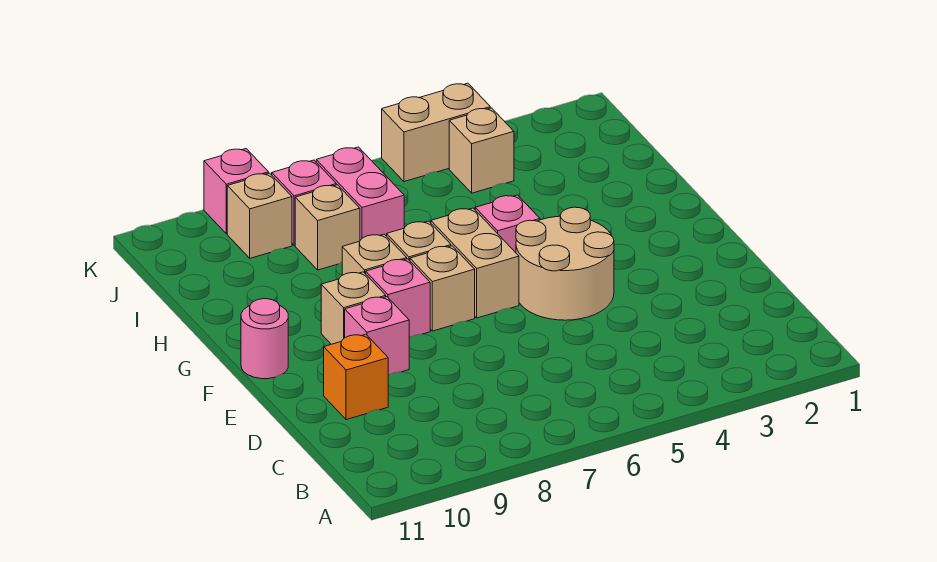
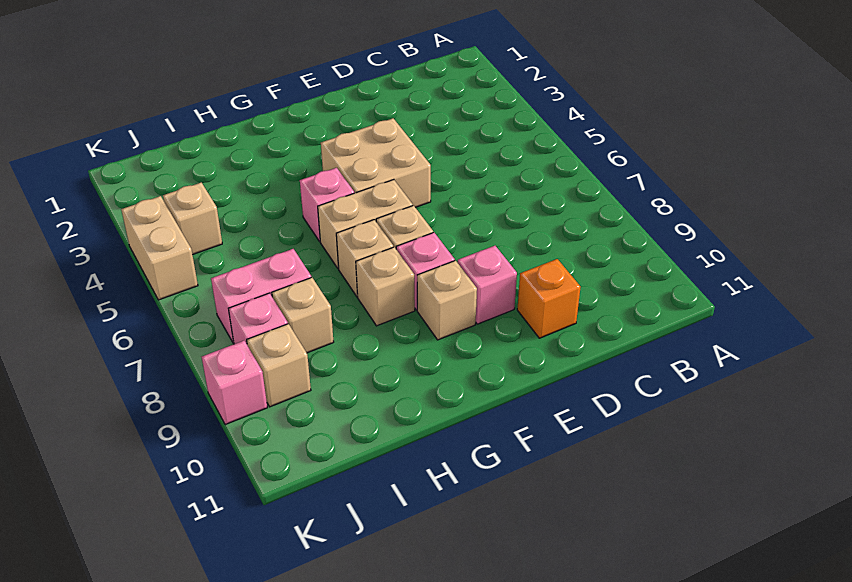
tan 2x2 round brick [516,207,614,320] -> tan 2x2 brick [321,118,431,207]
pink 1x1 round brick [241,299,288,379] -> none

